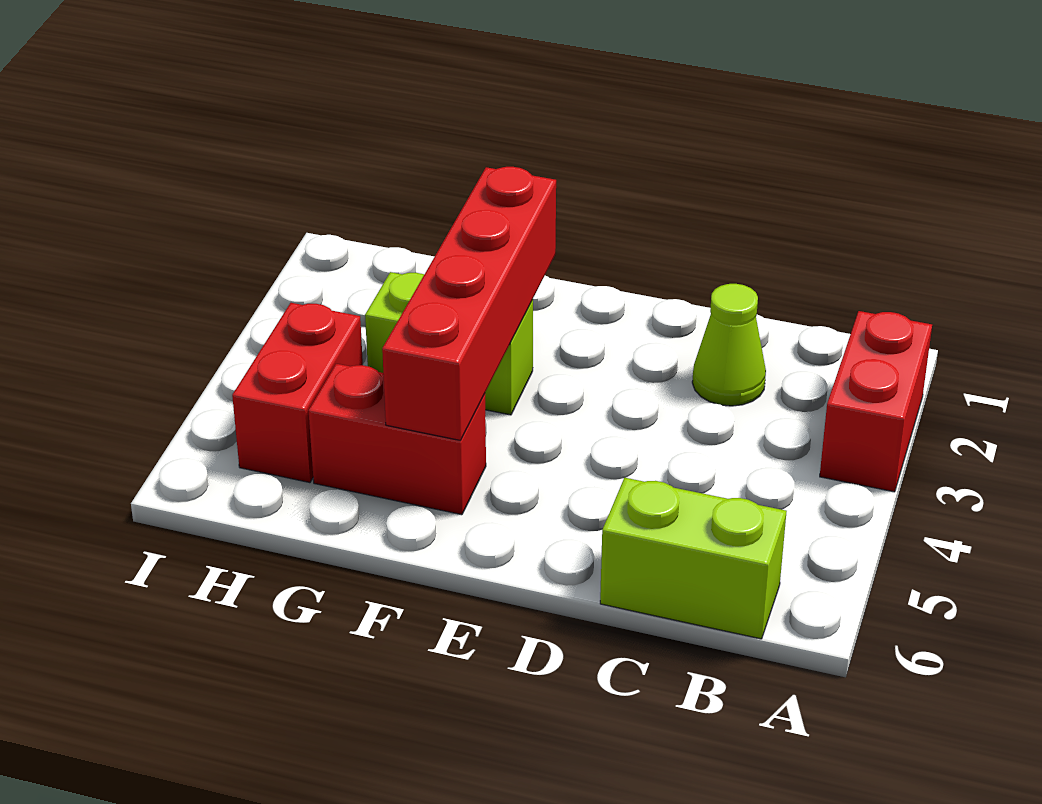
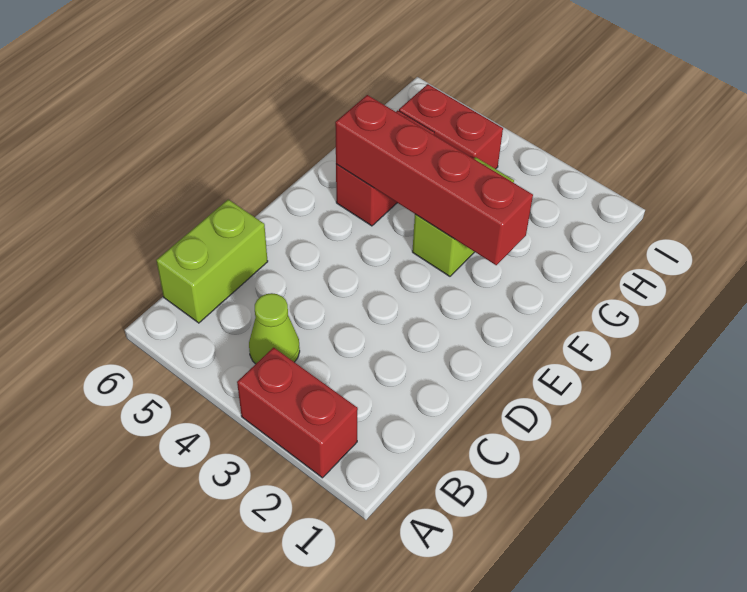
lime 1x1 cone [692,284,766,406] -> lime 1x1 cone moved to [249,293,300,364]

